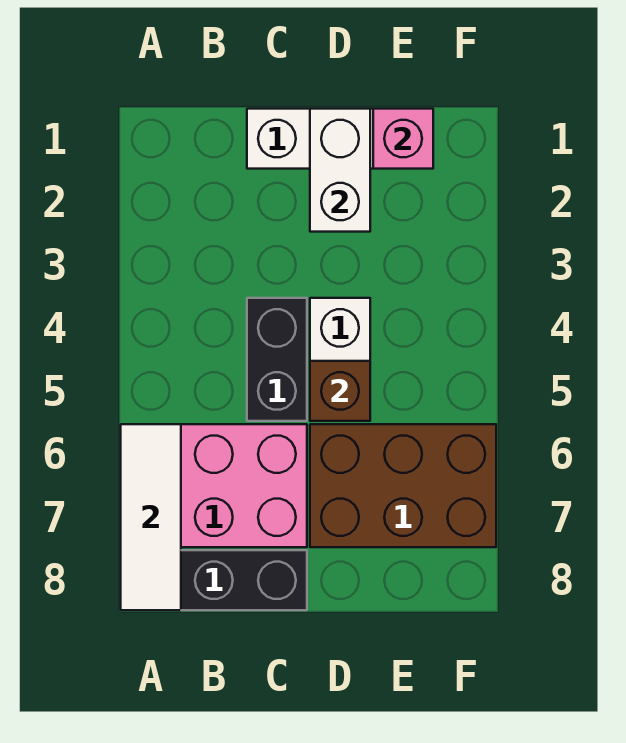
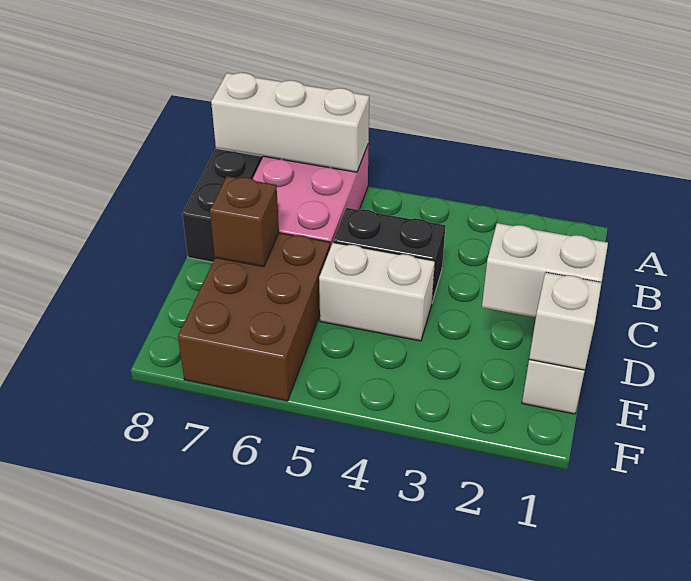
white 1x3 tile [121,424,181,610] -> white 1x3 brick [211,73,369,172]
brown 1x1 brick [310,361,370,421] -> brown 1x1 brick moved to [210,176,279,267]
pink 1x1 brick [373,109,433,169] -> white 1x1 brick [529,272,602,370]

